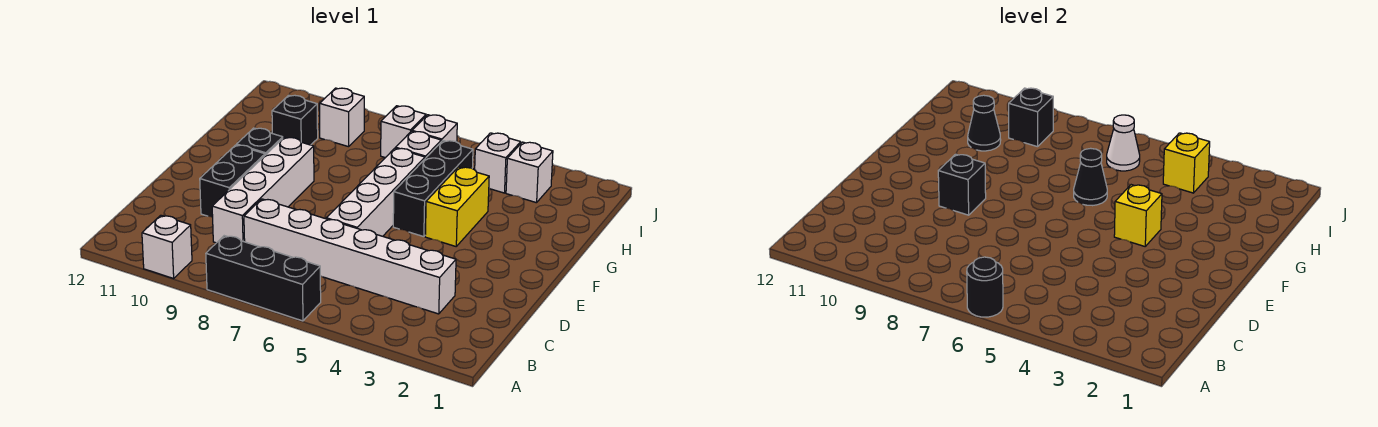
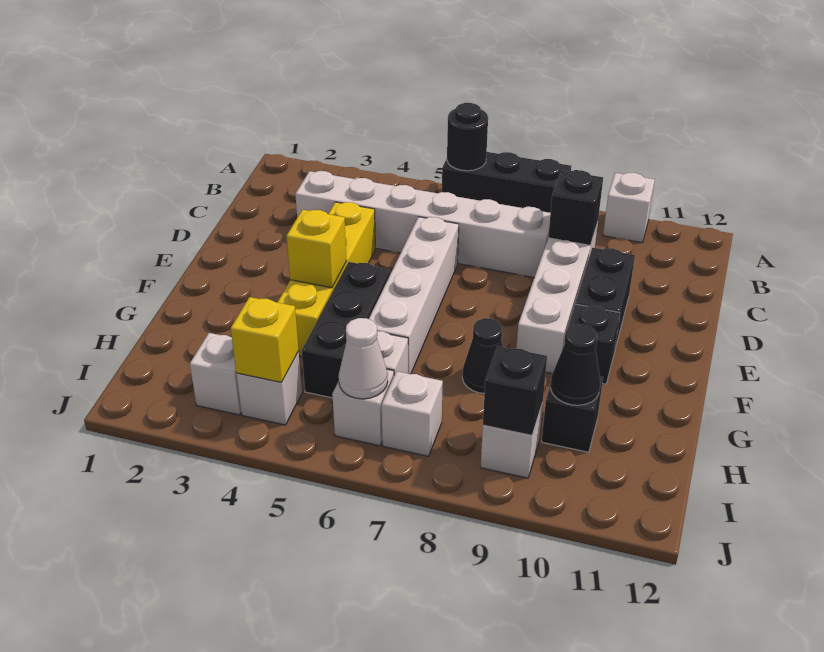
black 1x1 brick [938,154,986,215] -> black 1x1 brick moved to [548,170,603,245]
yellow 1x2 brick [425,167,489,246] -> yellow 1x4 brick [277,202,376,356]
black 1x1 cone [1074,148,1107,206] -> black 1x1 cone moved to [462,318,503,393]

